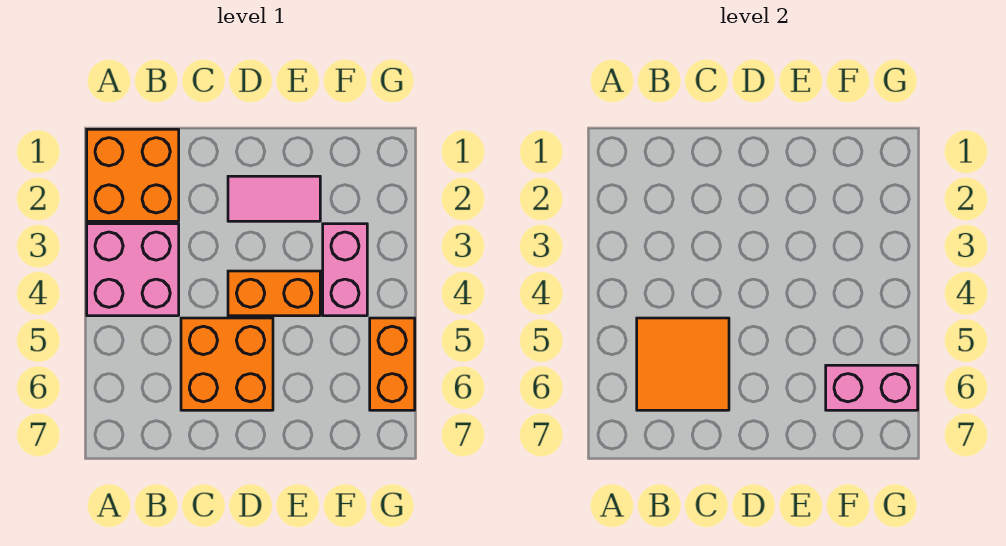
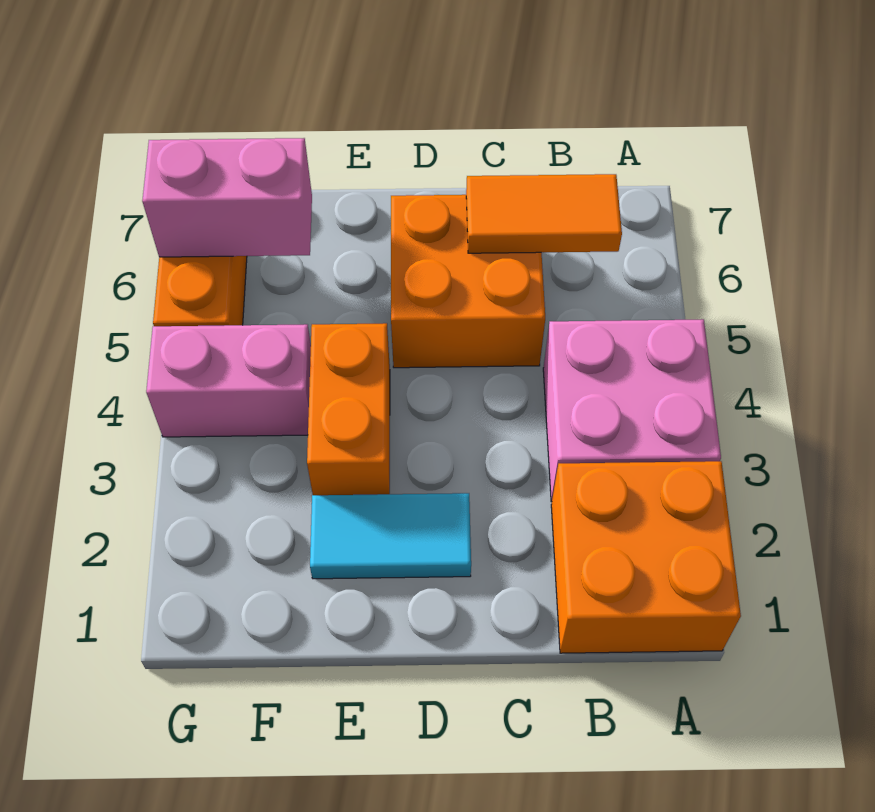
orange 2x2 tile [637,318,729,410] -> orange 1x2 tile [466,174,622,253]
pink 1x2 tile [228,176,320,221] -> cyan 1x2 tile [310,493,471,579]
orange 1x2 brick [228,271,320,316] -> orange 1x2 brick turned to [307,323,390,495]
pink 1x2 brick [323,224,367,316] -> pink 1x2 brick turned to [146,324,311,437]

